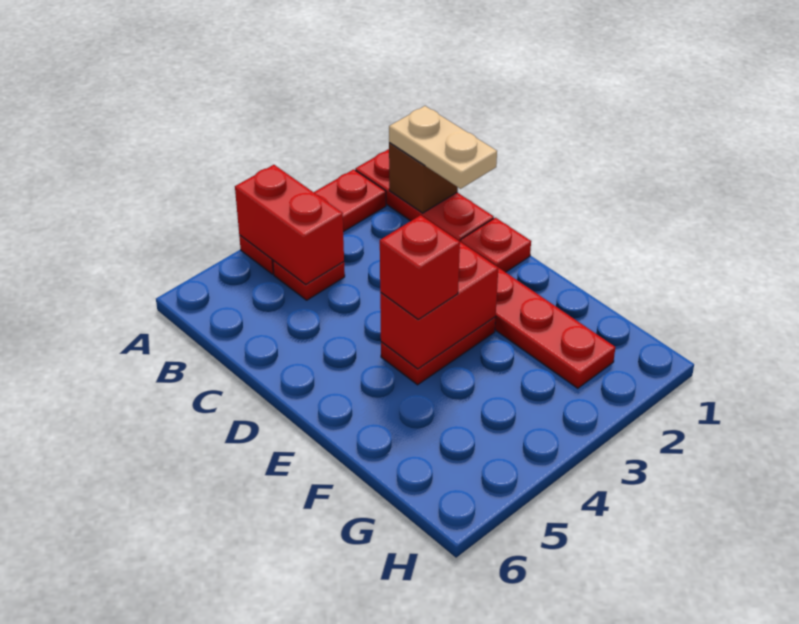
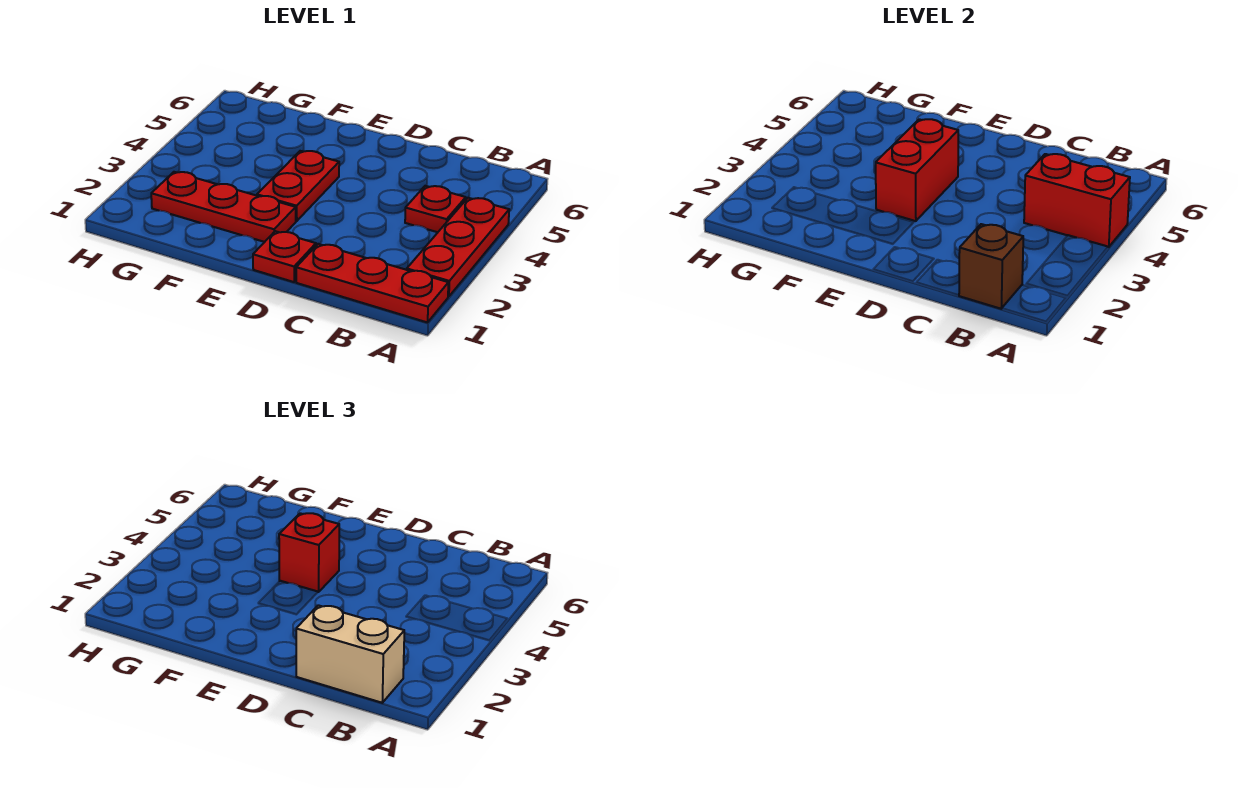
tan 1x2 plate [389,106,497,189] -> tan 1x2 brick [296,605,404,703]

